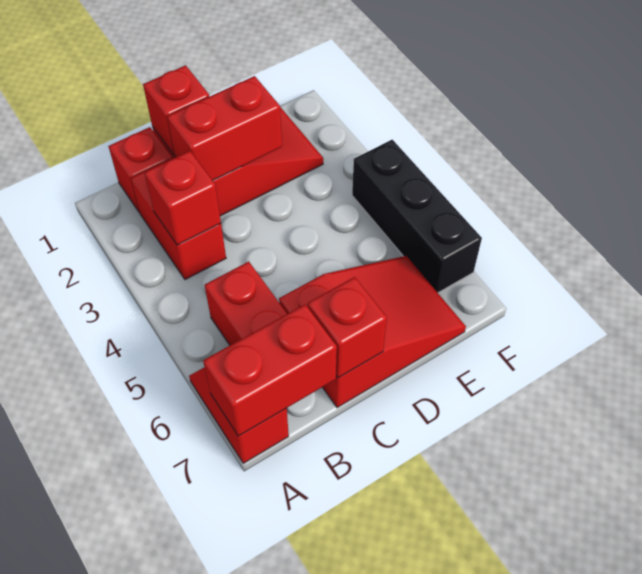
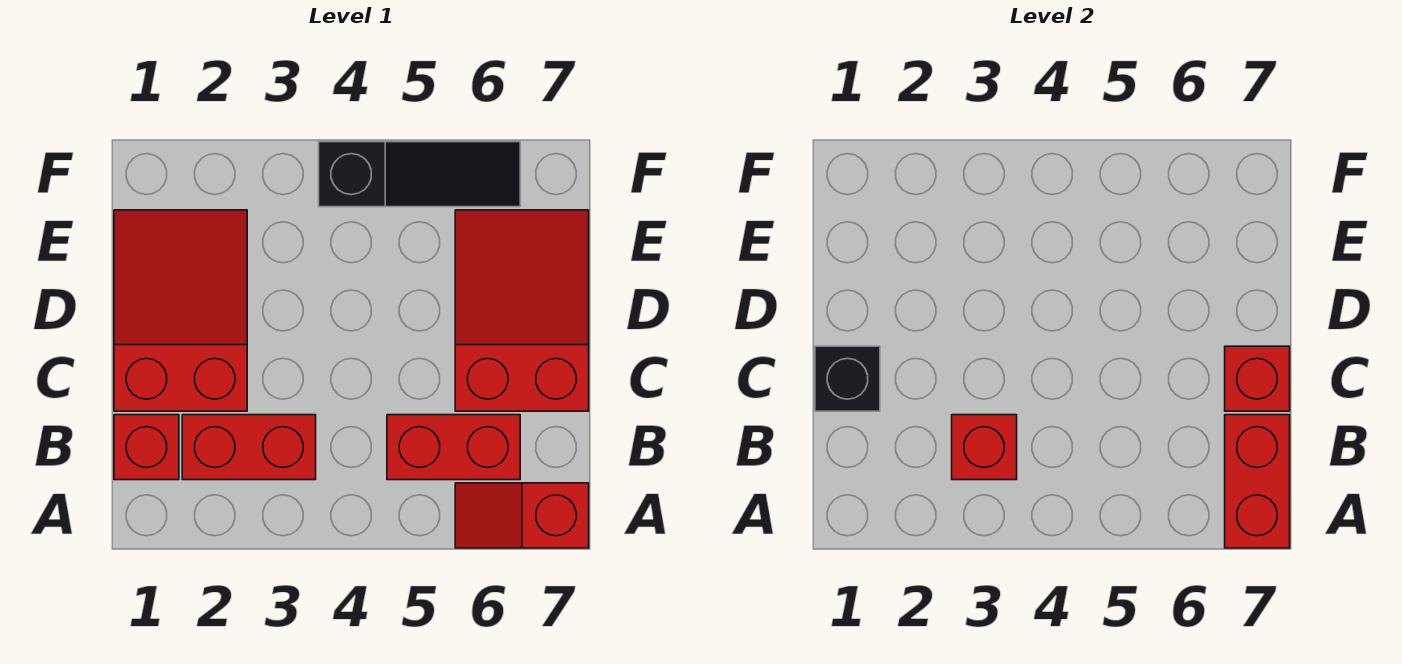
red 1x1 brick [143,65,209,155] -> black 1x1 brick [815,346,880,411]
red 1x2 brick [167,76,282,181] -> none
black 1x3 brick [352,140,482,293] -> black 1x3 slope [319,142,520,207]

